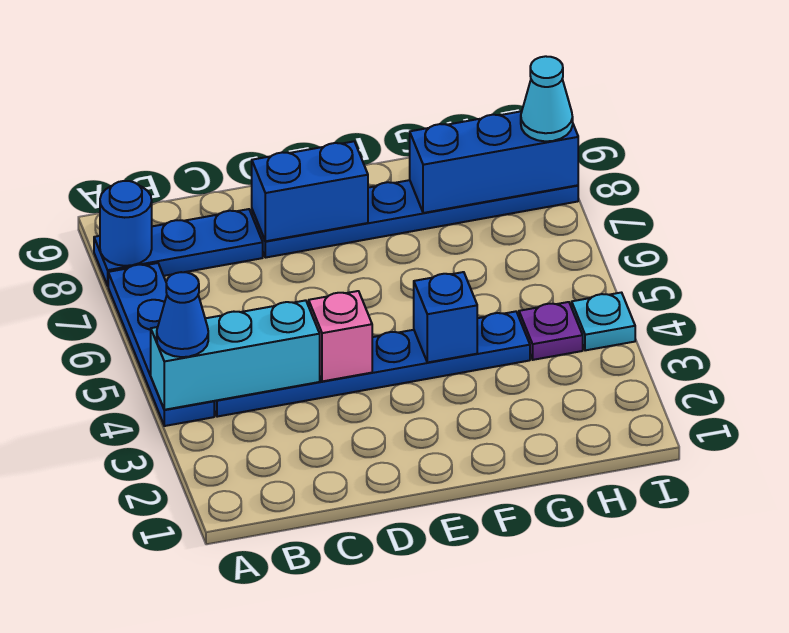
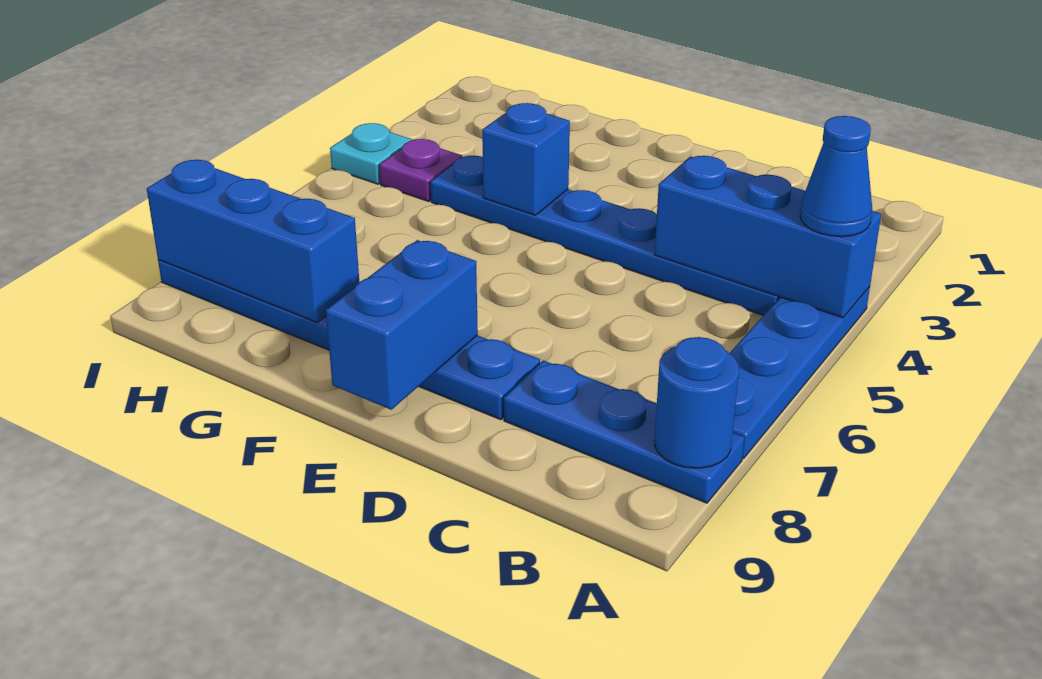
cyan 1x3 brick [151,300,320,410] -> blue 1x3 brick [655,156,881,318]
pink 1x1 brick [309,291,372,381] -> none
blue 1x2 brick [252,141,368,241] -> blue 1x2 brick turned to [326,240,478,410]
cyan 1x1 cone [521,56,573,141] -> none

